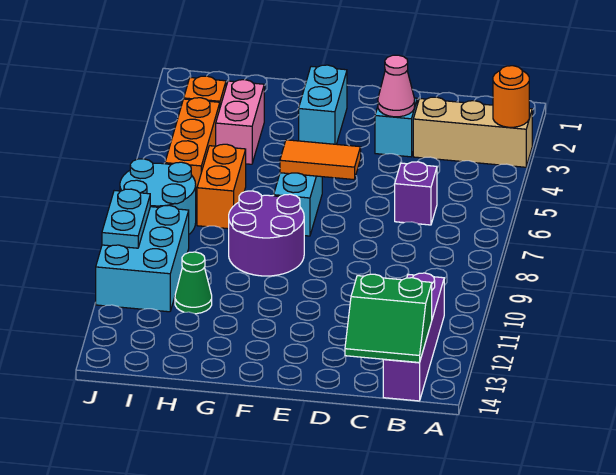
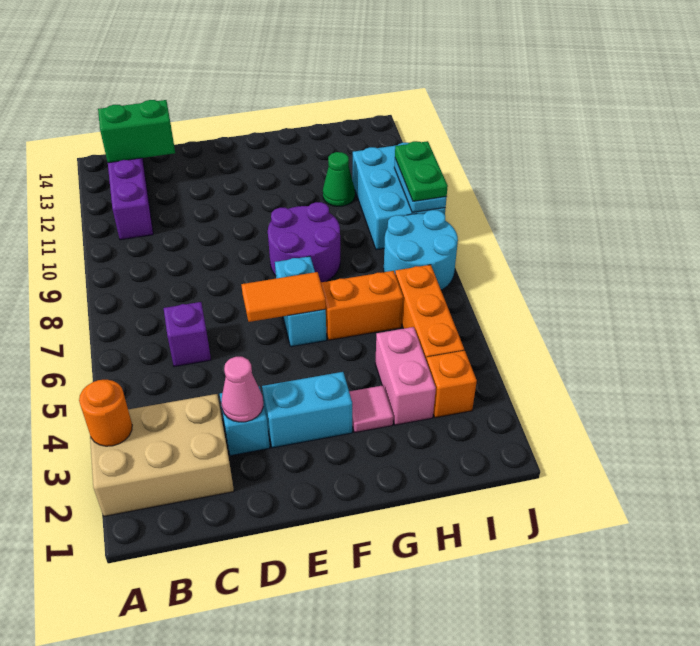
tan 1x3 brick [413,97,532,167] -> tan 2x3 brick [90,394,234,516]
cyan 1x2 brick [299,65,347,144] -> cyan 1x2 brick turned to [262,372,352,448]
none -> pink 1x1 tile [349,385,393,433]
orange 1x2 brick [197,144,246,229] -> orange 1x2 brick turned to [321,271,403,340]
none -> green 1x2 plate [395,141,448,201]

